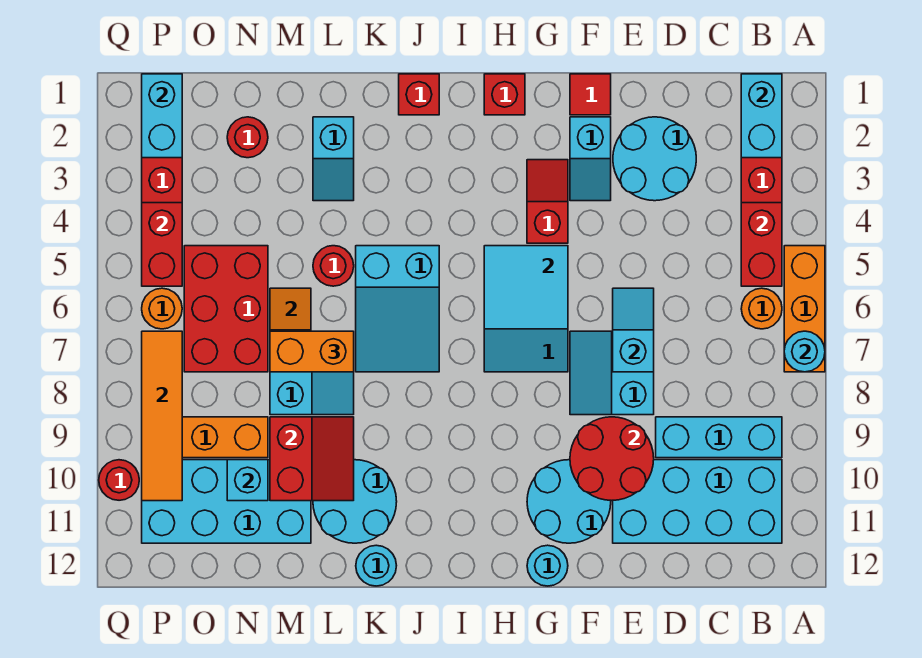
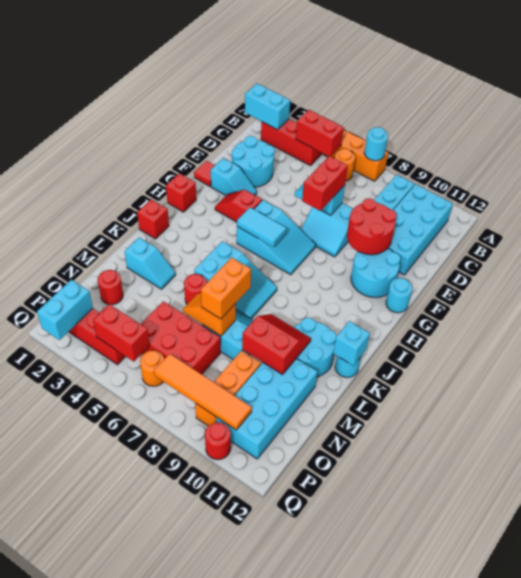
none -> red 1x2 brick [302,156,348,211]
cyan 2x2 tile [484,246,568,329] -> cyan 1x2 tile [237,207,286,247]
cyan 1x1 brick [227,460,268,501] -> cyan 1x1 brick moved to [333,321,370,366]
cyan 1x2 brick [142,74,182,158] -> cyan 1x2 brick turned to [37,280,93,340]

